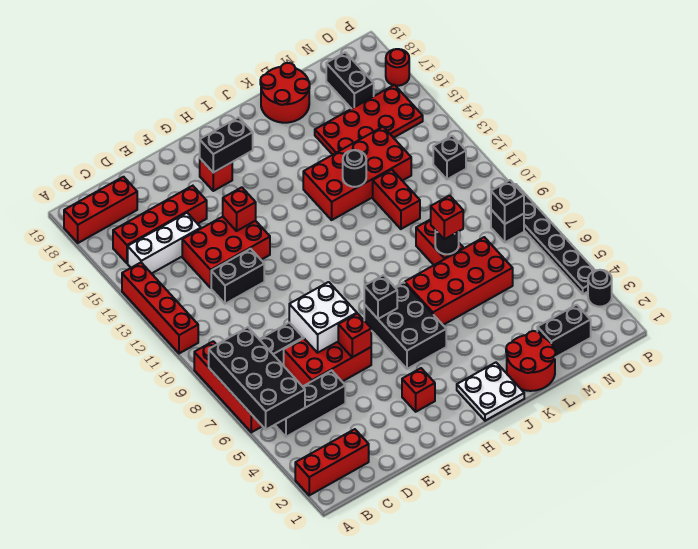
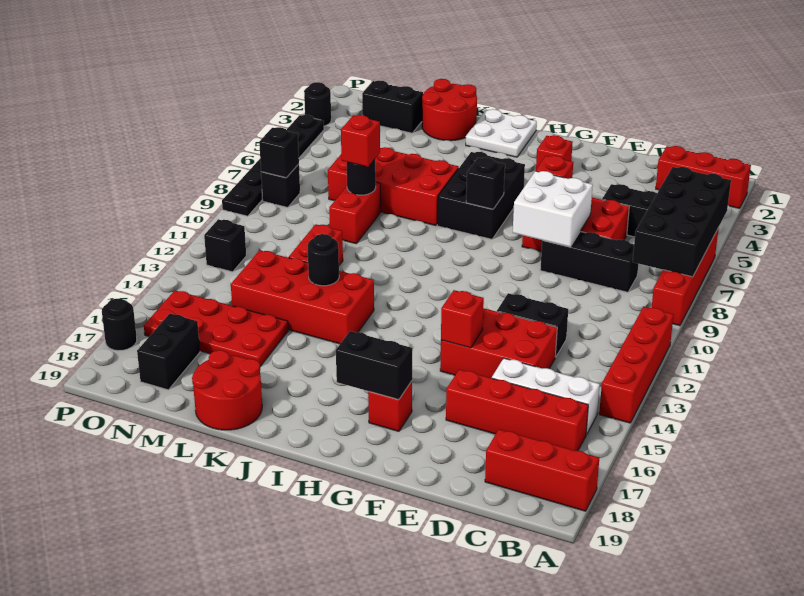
red 1x1 round brick [386,49,409,86] -> black 1x1 round brick [102,299,137,351]

